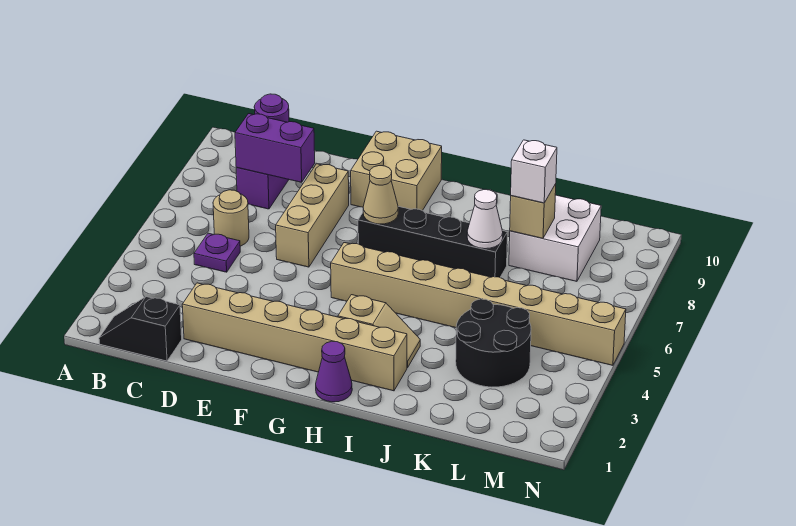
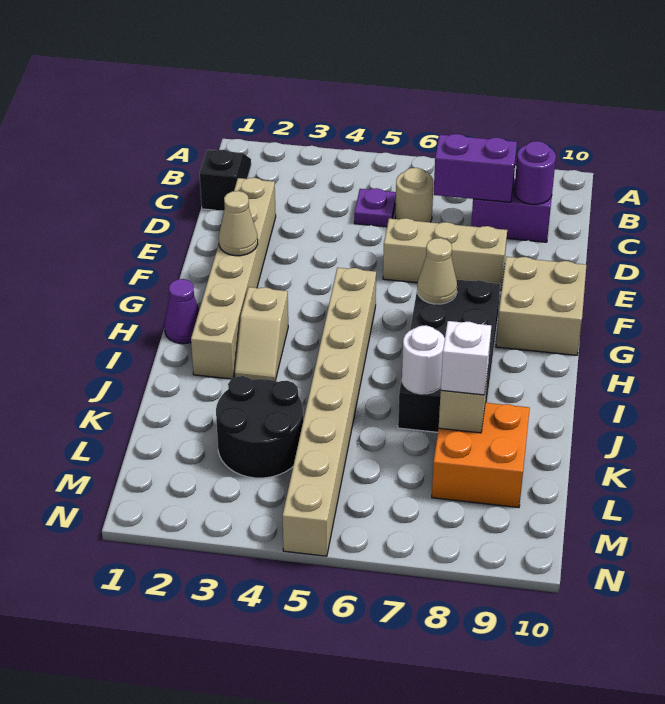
purple 1x2 brick [235,114,315,182] -> purple 1x2 brick turned to [433,134,517,202]
none -> tan 1x1 cone [219,191,258,256]
black 1x4 brick [358,206,507,277] -> black 2x4 brick [398,279,500,432]
white 1x1 cone [467,189,503,249] -> white 1x1 round brick [402,325,445,394]
white 2x2 brick [509,195,601,281] -> orange 2x2 brick [432,403,530,508]

